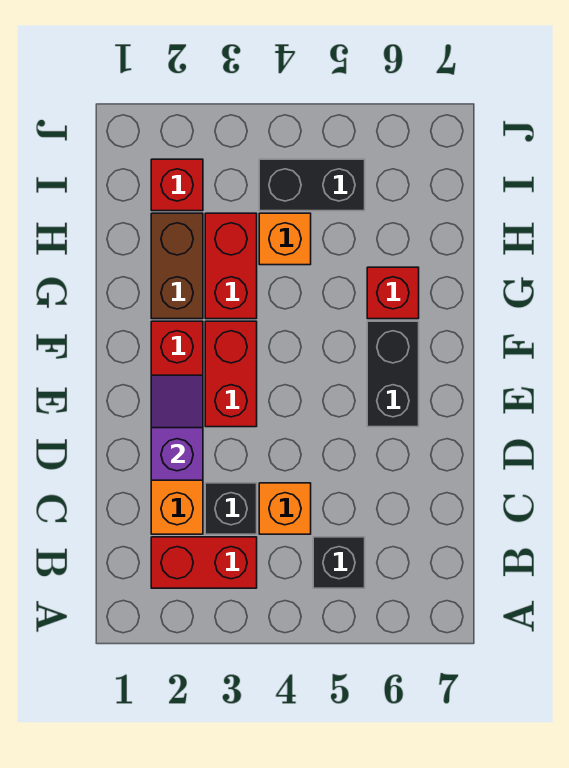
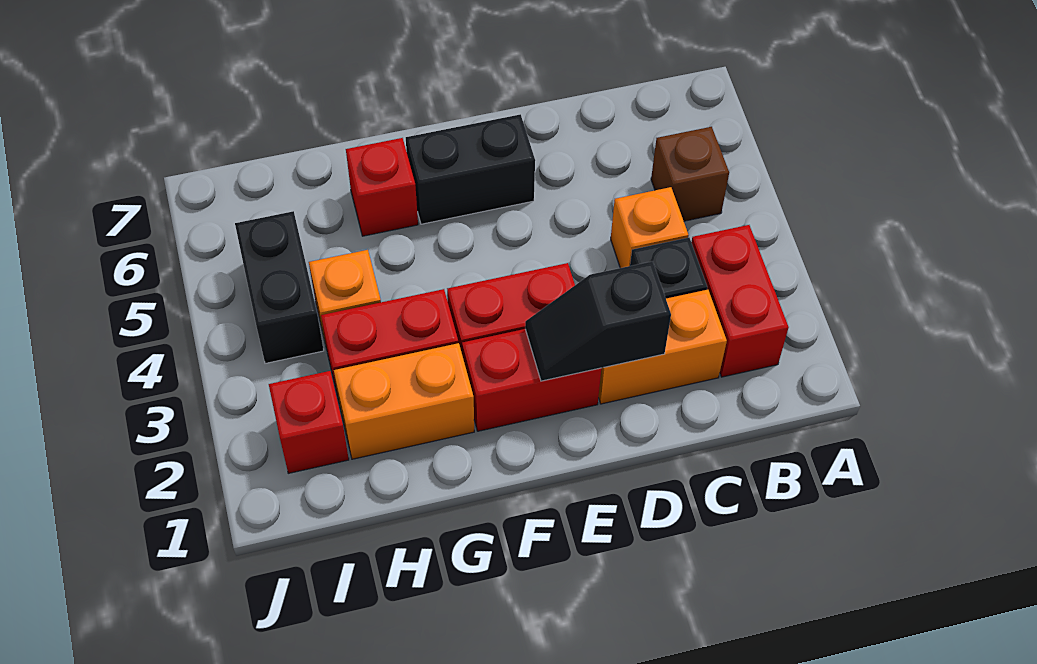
black 1x1 brick [313,537,365,588] -> brown 1x1 brick [651,127,729,221]
purple 1x2 slope [151,375,203,480] -> black 1x2 slope [525,261,671,381]
brown 1x2 brick [151,213,203,319] -> orange 1x2 brick [334,343,474,459]

